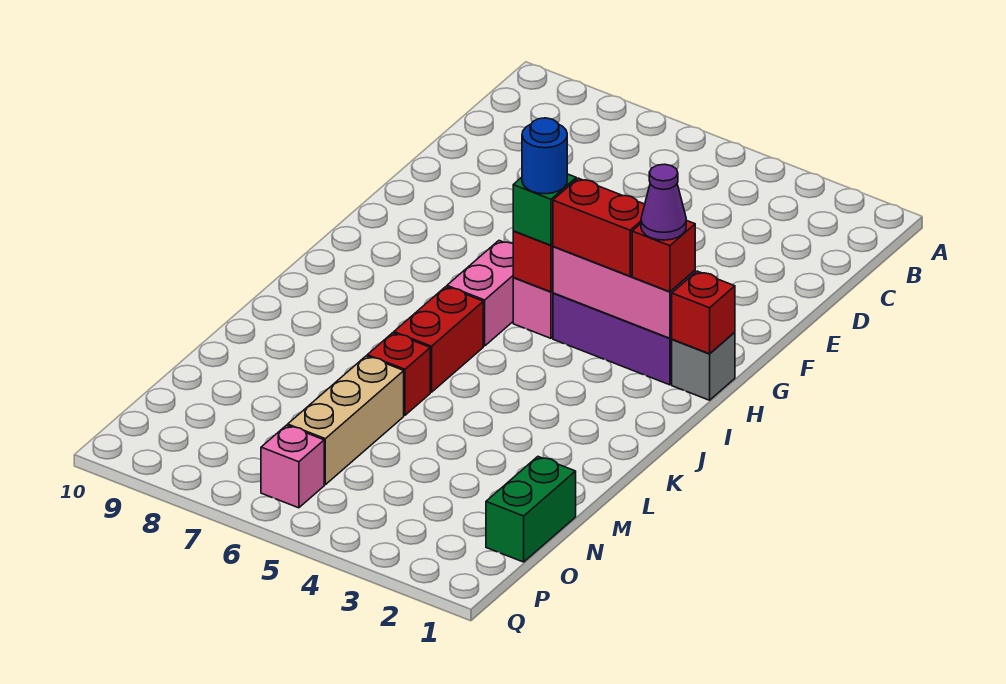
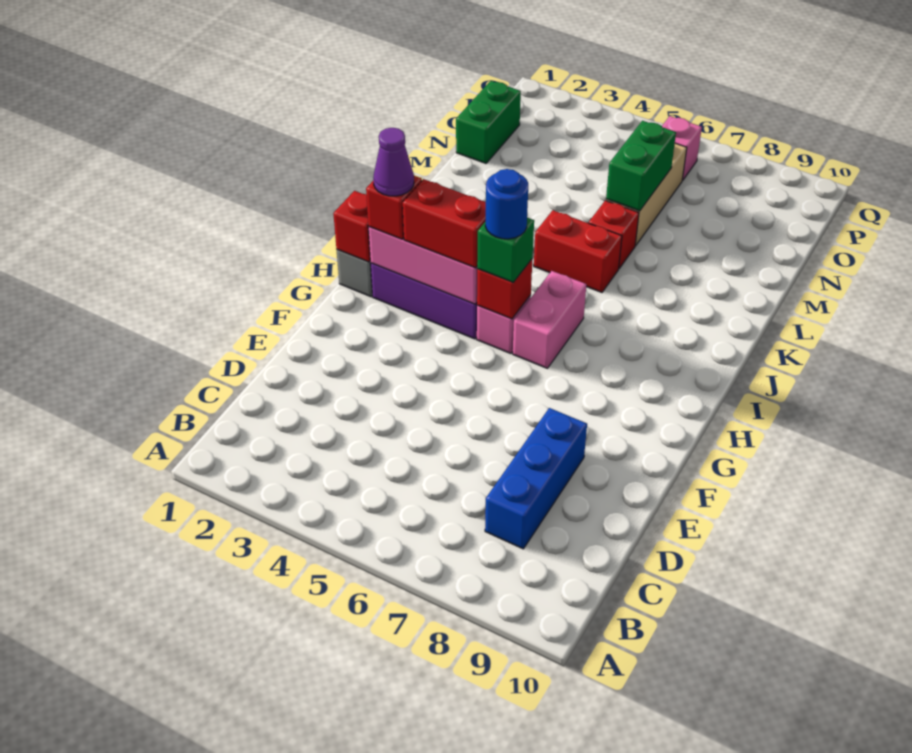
none -> blue 1x3 brick [485,408,587,549]
red 1x2 brick [394,287,483,392] -> red 1x2 brick turned to [534,210,622,292]
none -> green 1x2 brick [606,121,676,211]

